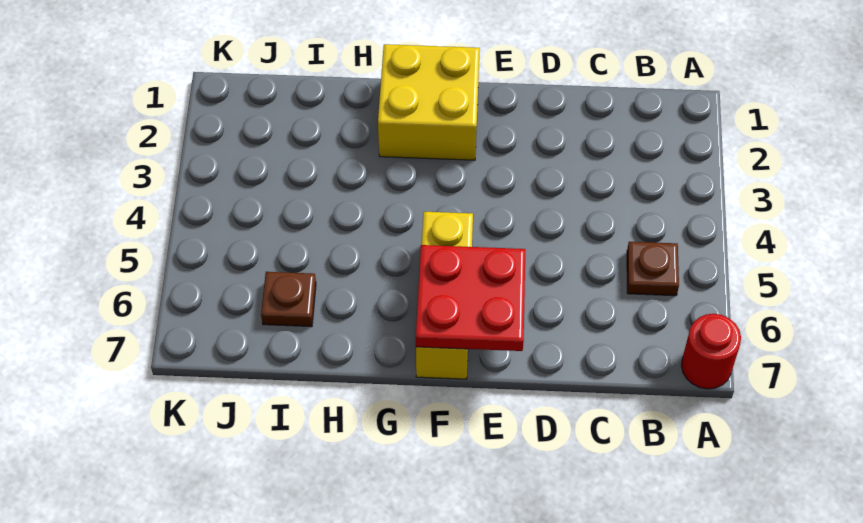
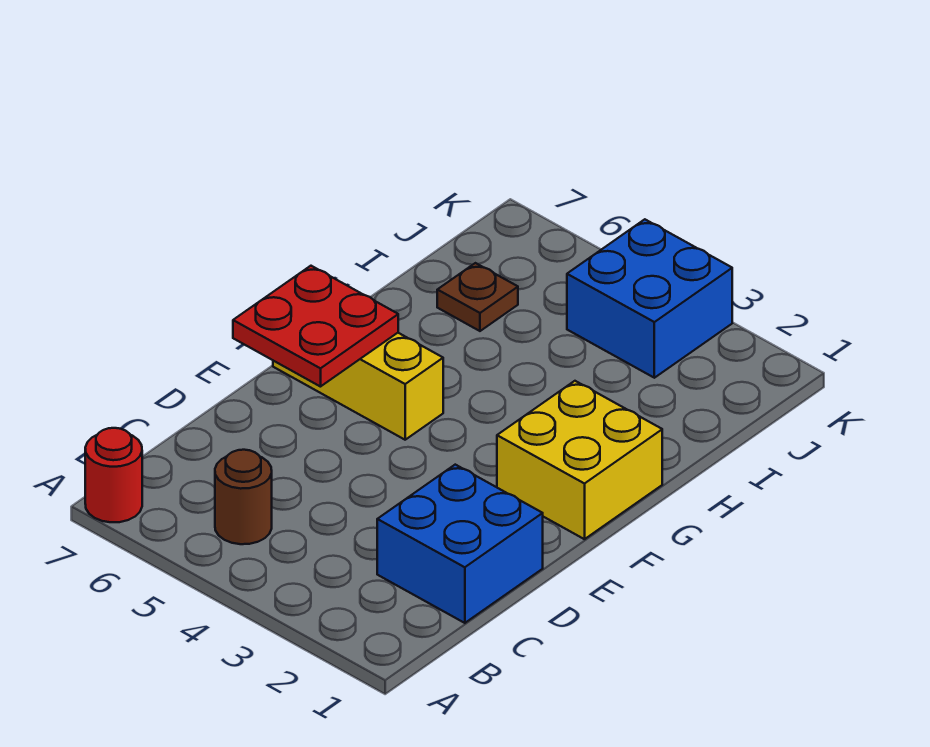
brown 1x1 plate [627,242,679,296] -> brown 1x1 round brick [215,450,272,544]
none -> blue 2x2 brick [377,465,543,623]
none -> blue 2x2 brick [567,219,732,378]

